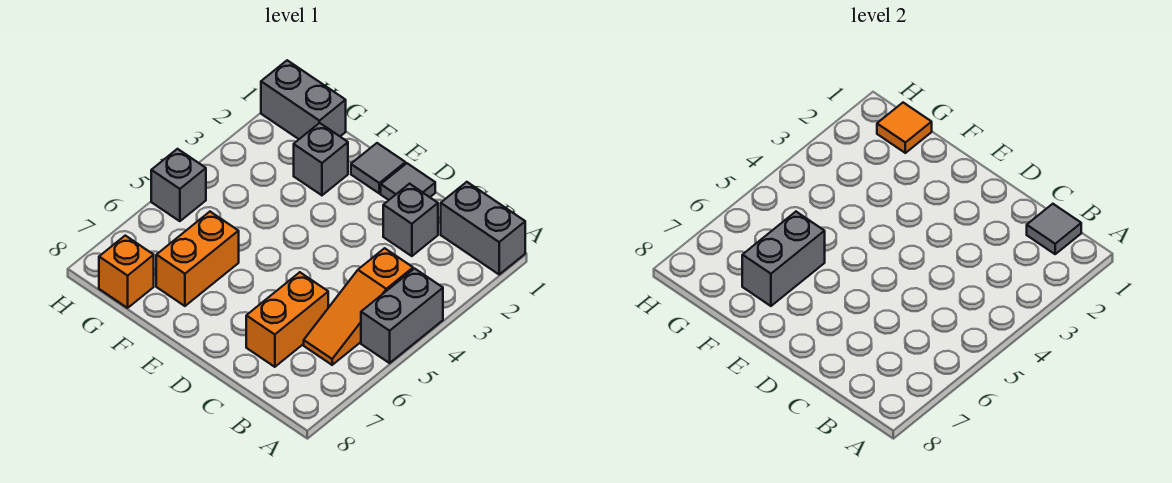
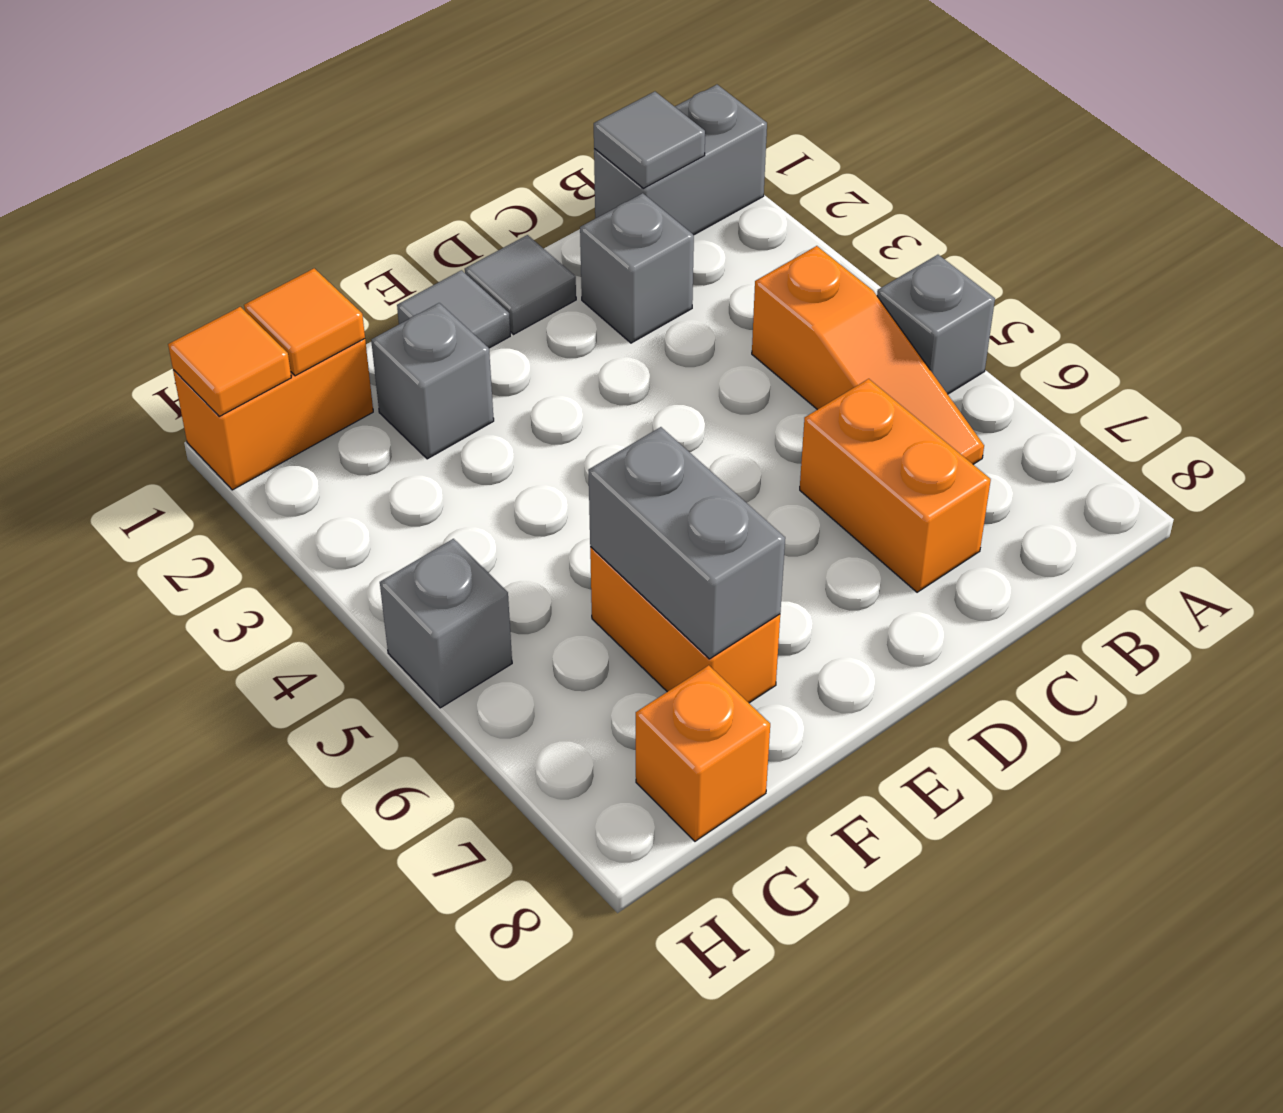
grey 1x2 brick [361,269,443,363] -> grey 1x1 brick [877,255,995,394]
grey 1x2 brick [261,60,346,139] -> orange 1x2 brick [173,339,373,490]
none -> orange 1x1 tile [168,307,291,416]

